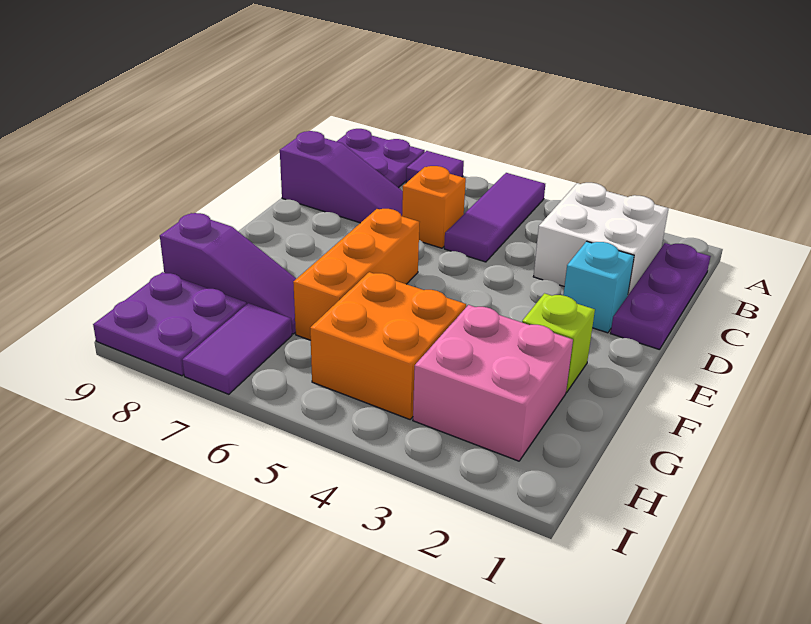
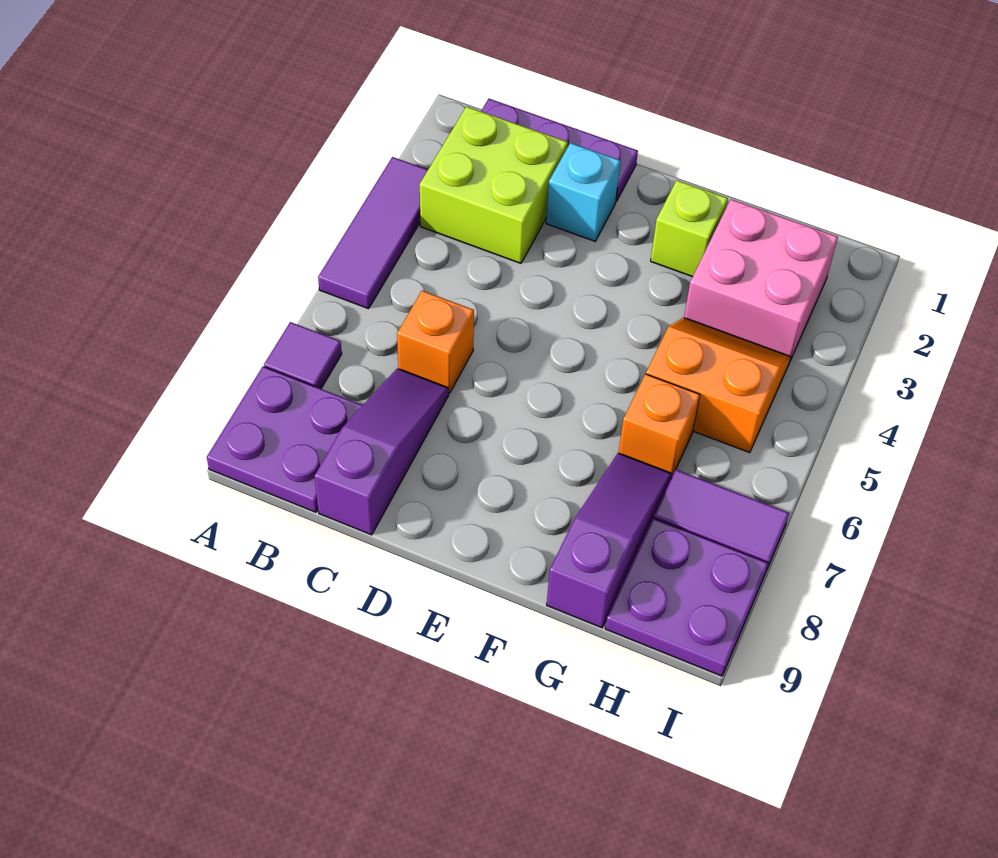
purple 1x3 tile [444,173,545,262] -> purple 1x3 tile turned to [318,157,428,309]
white 2x2 brick [533,183,668,295] -> lime 2x2 brick [420,106,568,263]
orange 1x3 brick [293,209,419,340] -> orange 1x1 brick [619,374,700,478]
orange 2x2 brick [310,272,466,419] -> orange 2x2 slope [646,318,791,453]

